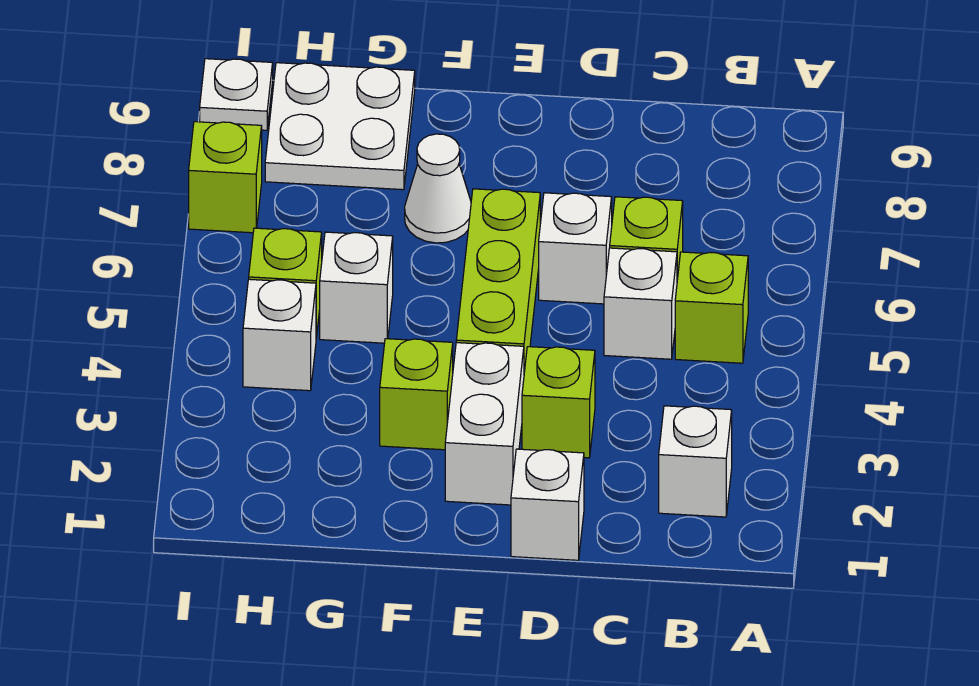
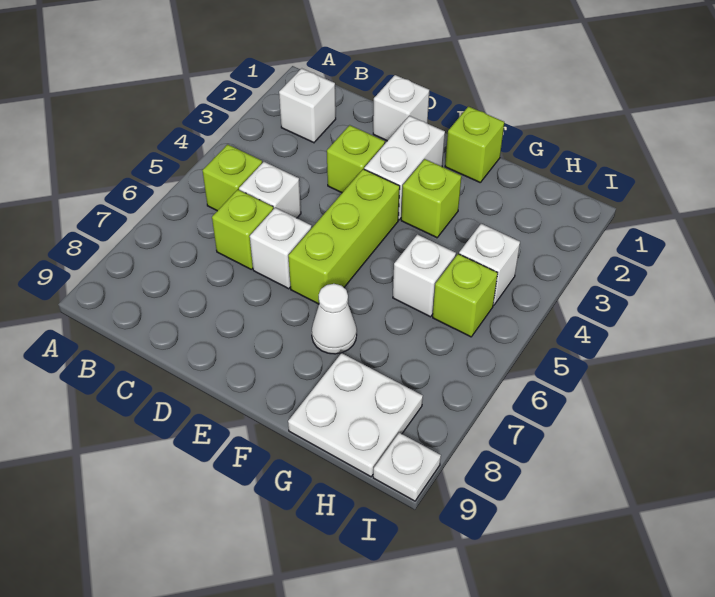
lime 1x1 brick [189,122,262,233] -> lime 1x1 brick moved to [445,107,504,182]

